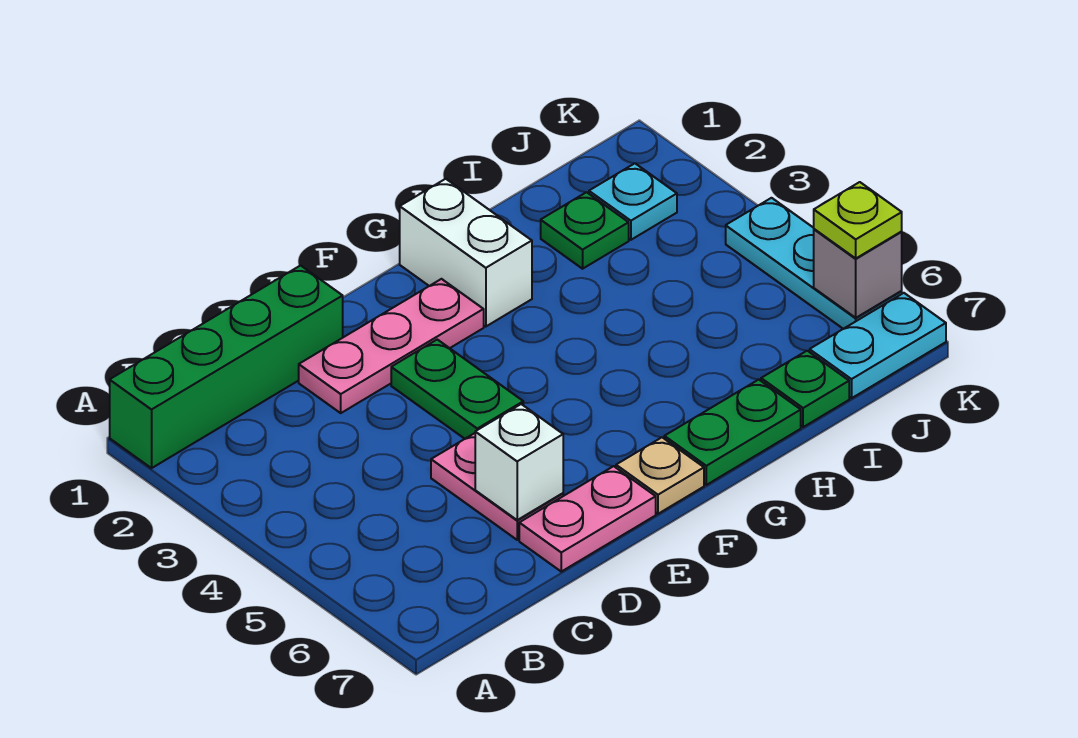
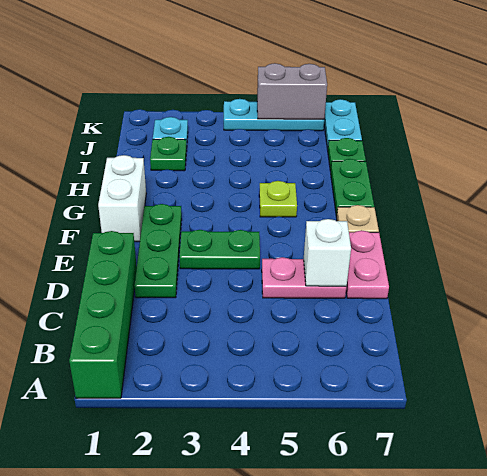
pink 1x3 plate [299,279,484,413] -> green 1x3 plate [134,204,182,298]
white 1x2 brick [400,179,532,327] -> white 1x2 brick turned to [98,155,146,242]
grey 1x1 brick [814,229,902,318] -> grey 1x2 brick [257,63,327,119]
lime 1x1 plate [814,182,902,258] -> lime 1x1 plate moved to [259,181,297,217]

